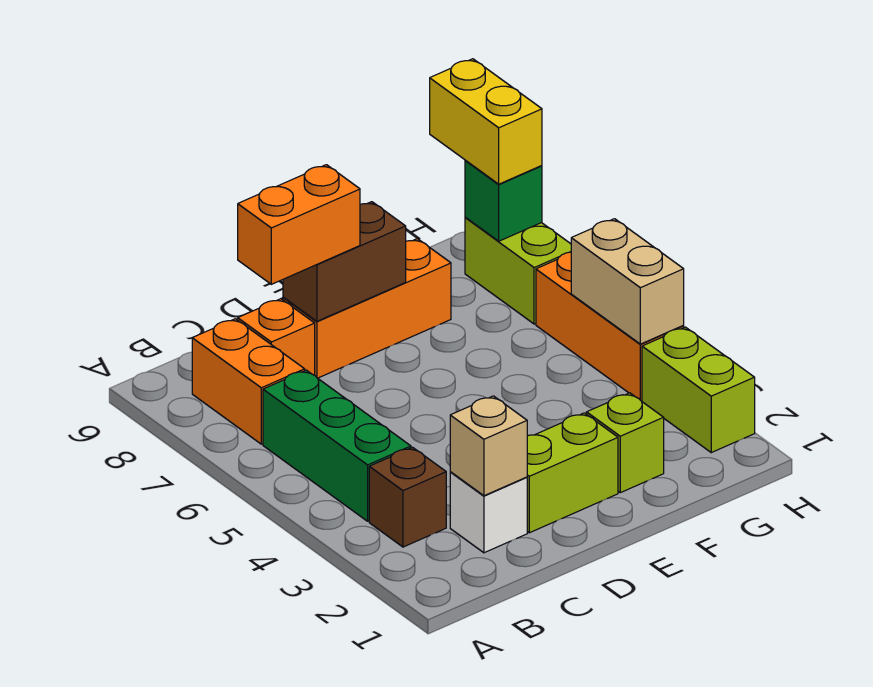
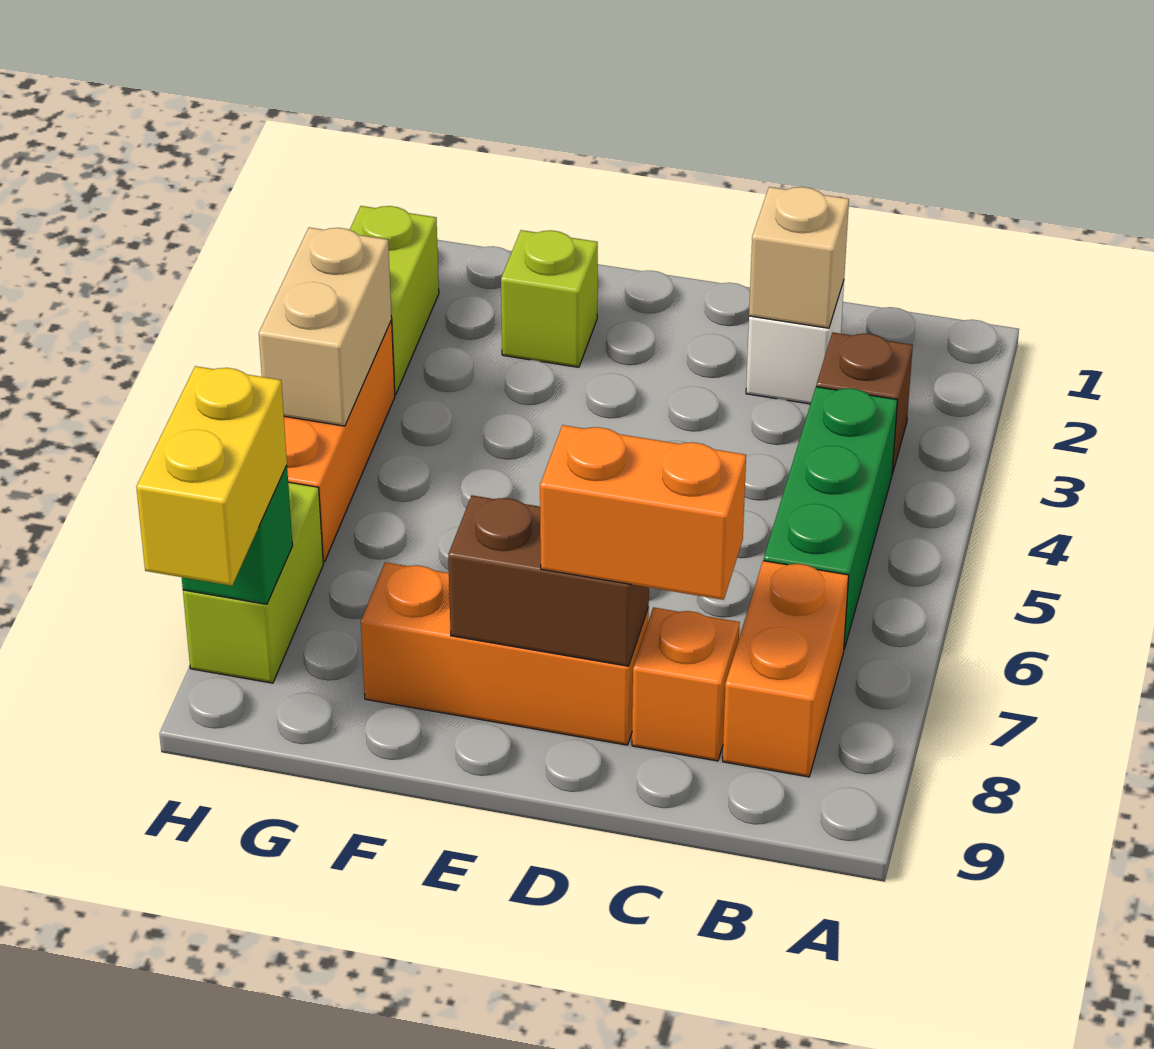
lime 1x2 brick [527,413,618,533] -> none

